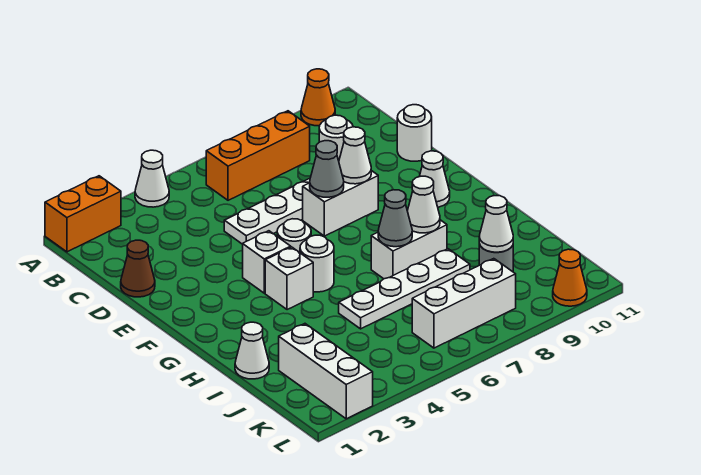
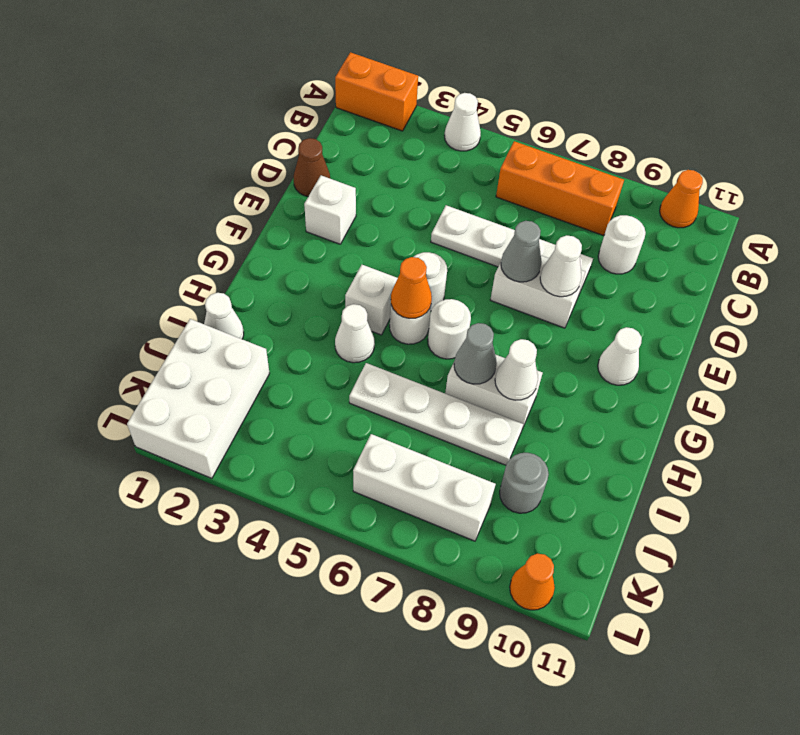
white 1x1 round brick [397,105,432,161] -> white 1x1 round brick moved to [428,299,471,359]
white 1x1 brick [243,231,291,293] -> white 1x1 brick moved to [304,175,356,244]
none -> orange 1x1 cone [391,257,432,318]
white 1x3 brick [279,324,373,419] -> white 2x3 brick [127,319,270,478]
white 1x1 cone [479,196,513,252] -> white 1x1 cone moved to [335,304,375,363]

